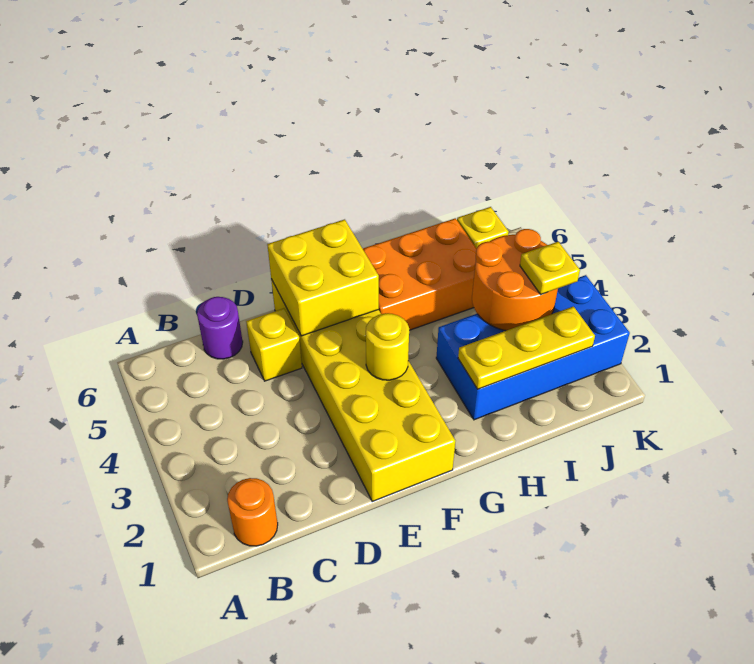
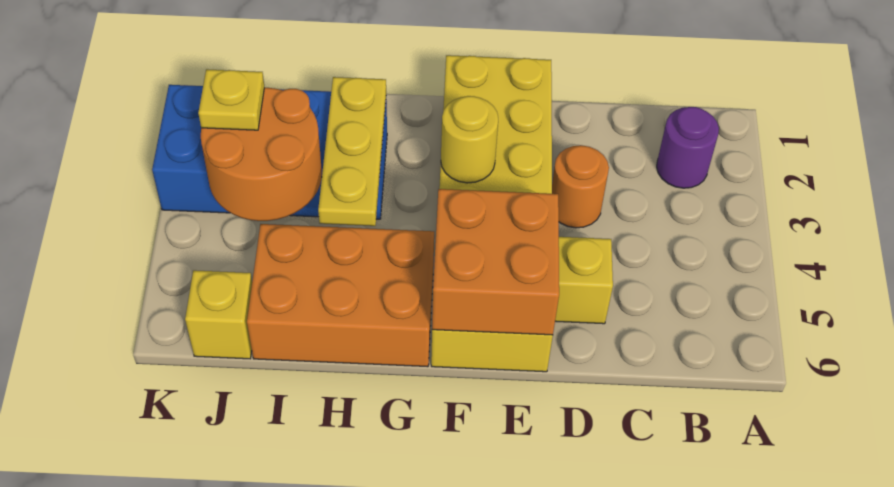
orange 1x1 round brick [227,478,278,546] -> orange 1x1 round brick moved to [552,145,609,228]
purple 1x1 round brick [197,297,243,359] -> purple 1x1 round brick moved to [657,107,719,188]
yellow 2x2 brick [267,219,379,336] -> orange 2x2 brick [432,189,559,335]
yellow 1x3 plate [458,306,595,389] -> yellow 1x3 plate turned to [318,77,386,226]

